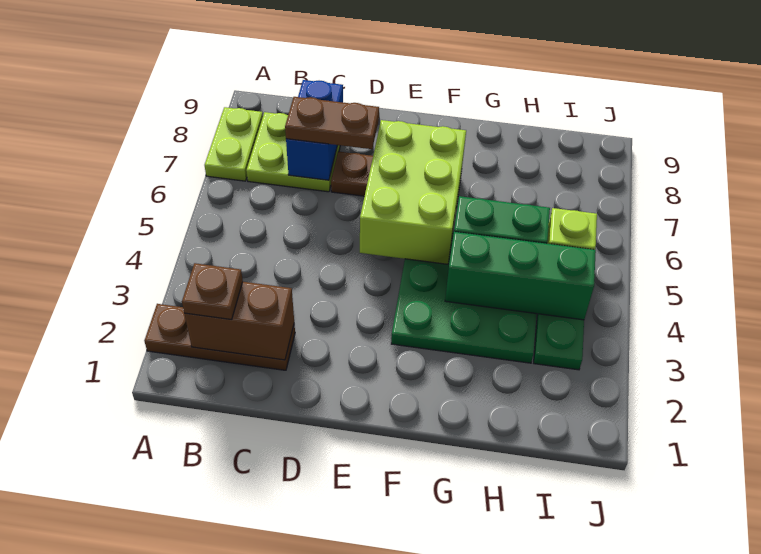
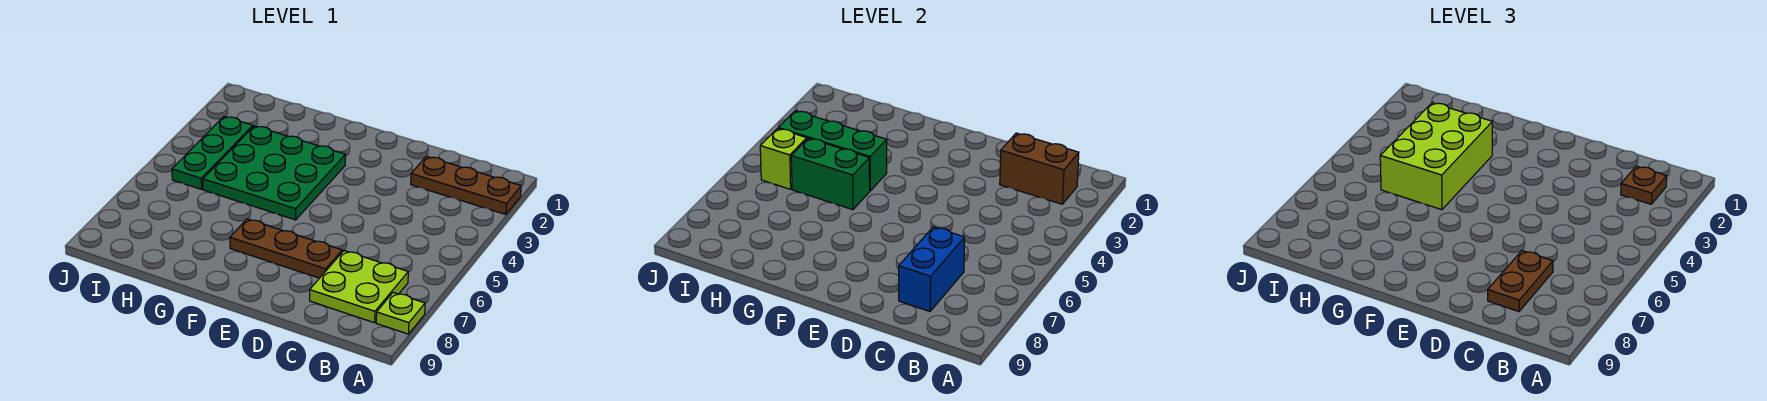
lime 1x2 plate [205,107,263,181] -> lime 1x1 plate [376,292,425,334]
brown 1x2 plate [285,97,379,149] -> brown 1x2 plate turned to [1488,251,1553,311]
lime 2x3 brick [360,120,466,264] -> lime 2x3 brick moved to [1380,103,1492,210]

